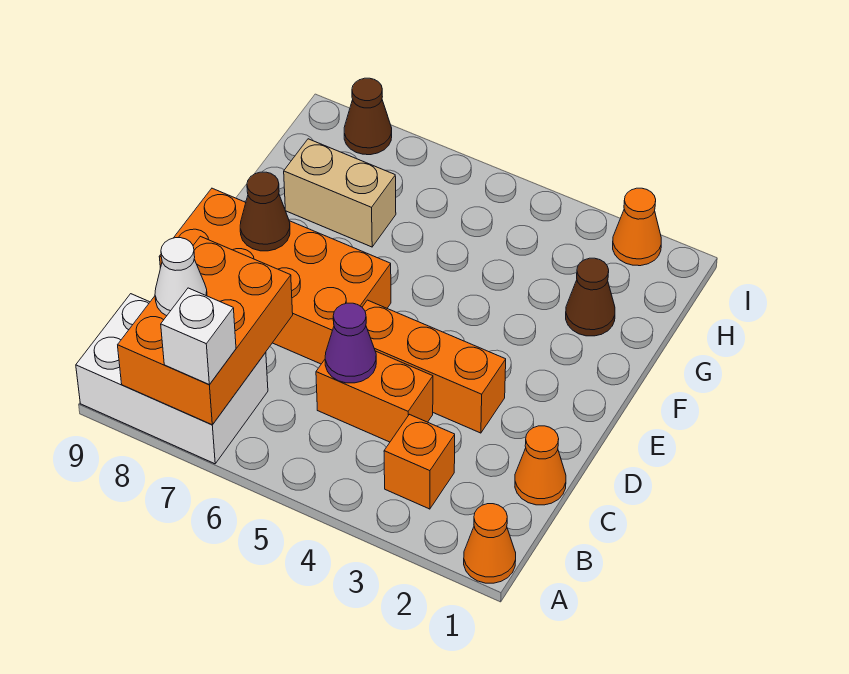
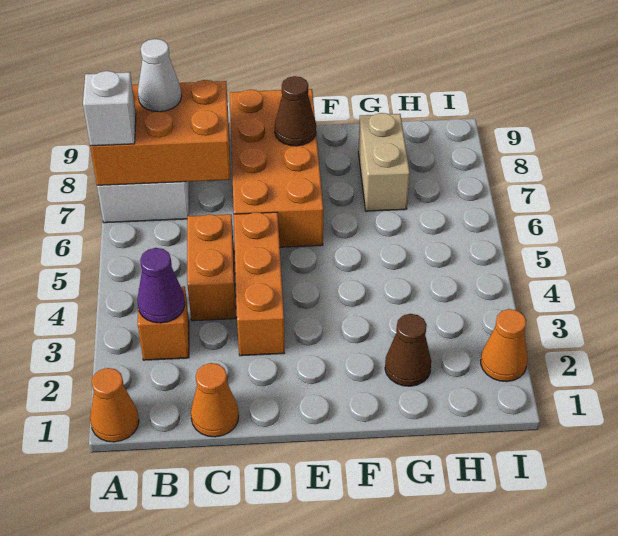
purple 1x1 cone [325,303,376,383] -> purple 1x1 cone moved to [137,248,185,323]
brown 1x1 cone [344,78,392,155] -> none

